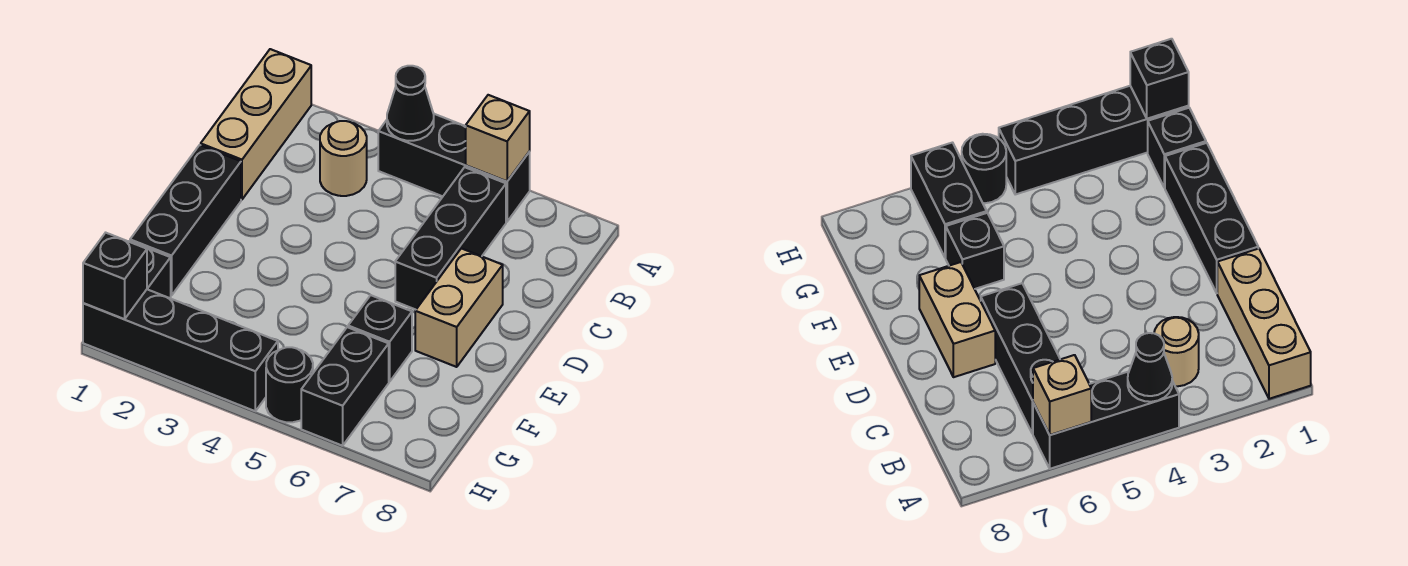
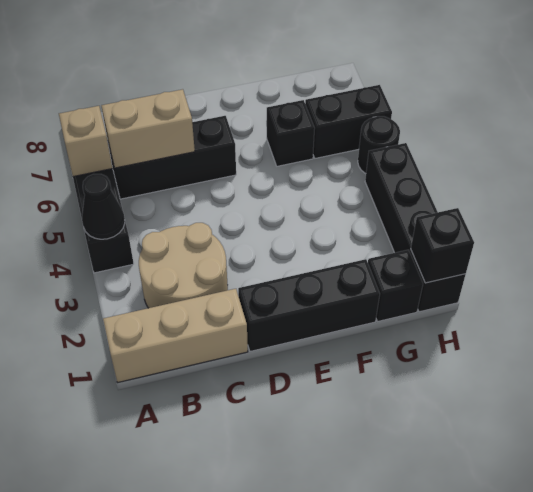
tan 1x1 round brick [320,121,367,196] -> tan 2x2 round brick [139,223,228,308]
tan 1x2 brick [415,248,503,367] -> tan 1x2 brick moved to [101,89,195,168]

